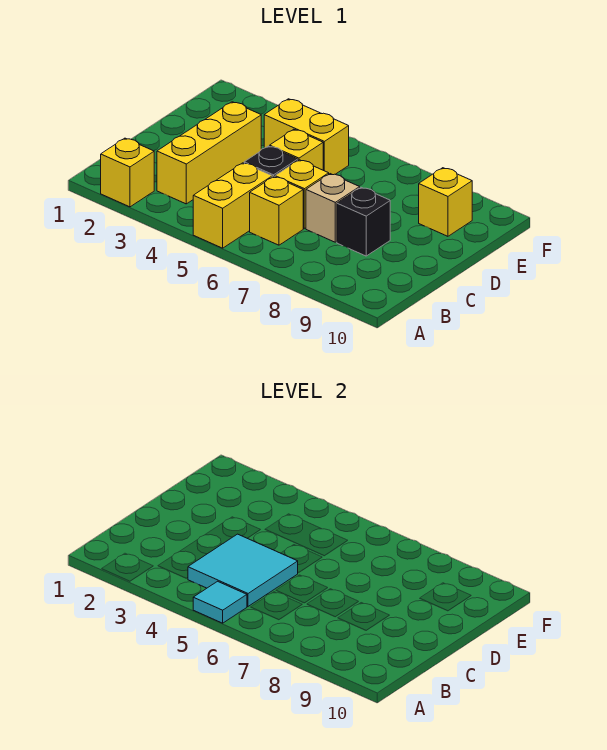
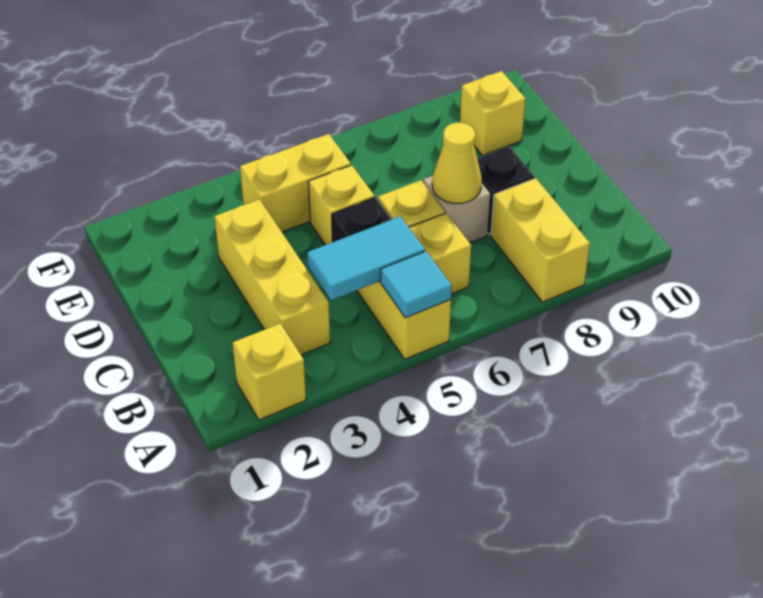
none -> yellow 1x2 brick [491,178,590,302]
cyan 2x2 tile [188,534,298,606] -> cyan 1x2 tile [307,216,425,300]
none -> yellow 1x1 cone [432,123,482,203]

